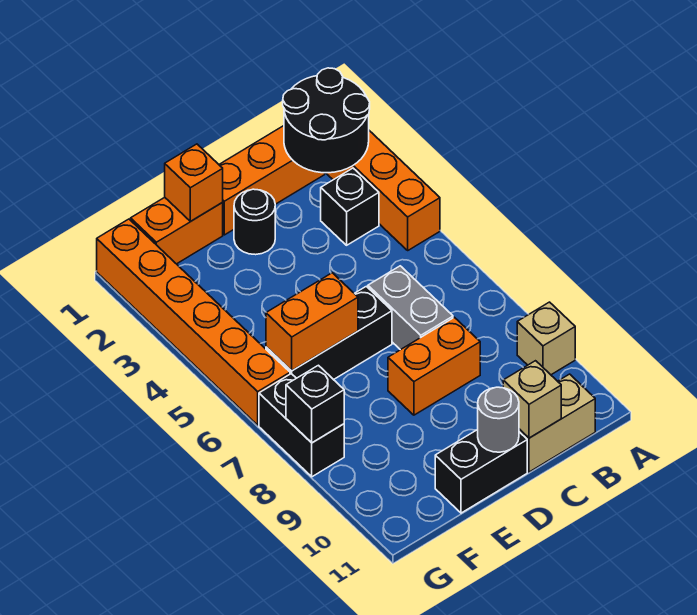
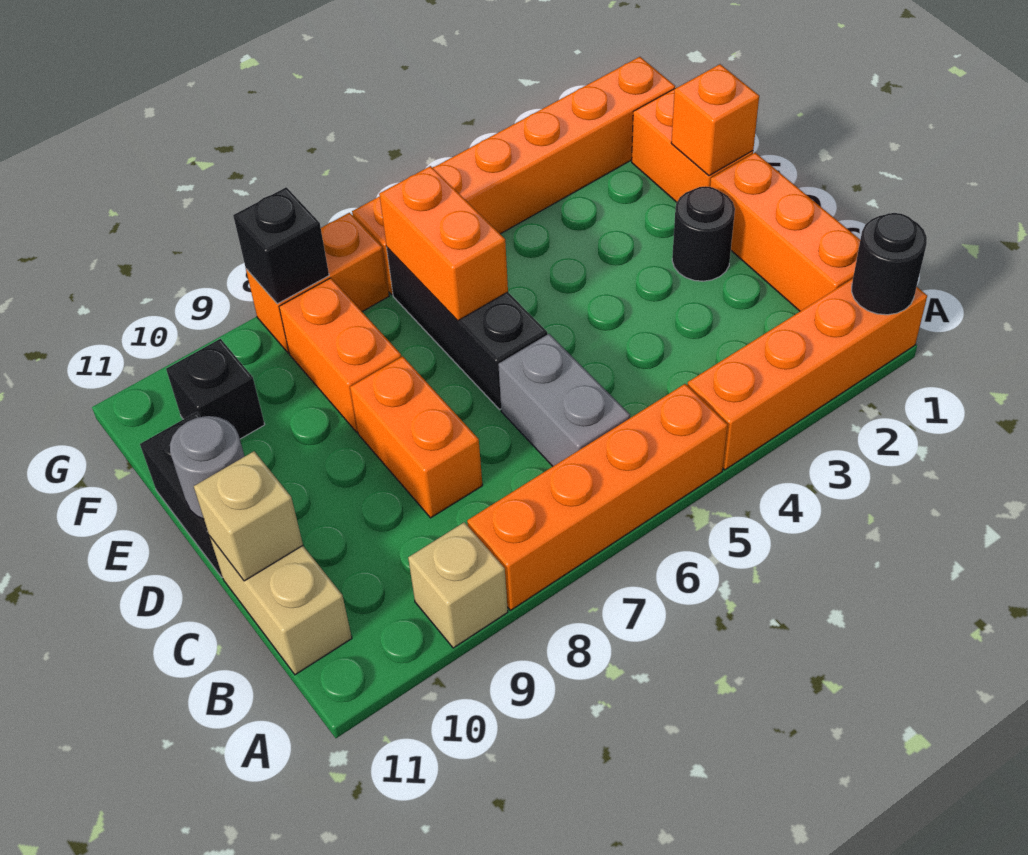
black 2x2 round brick [283,68,370,173] -> black 1x1 round brick [852,213,927,315]
none -> orange 1x4 brick [467,384,727,610]
black 1x1 brick [321,168,379,245] -> black 1x1 brick moved to [166,339,265,439]
grey 1x2 brick [368,266,453,350] -> grey 1x2 brick turned to [498,334,630,466]
none -> orange 1x2 brick [279,278,401,432]
black 1x2 brick [259,374,344,477] -> orange 1x2 brick [246,213,389,353]

